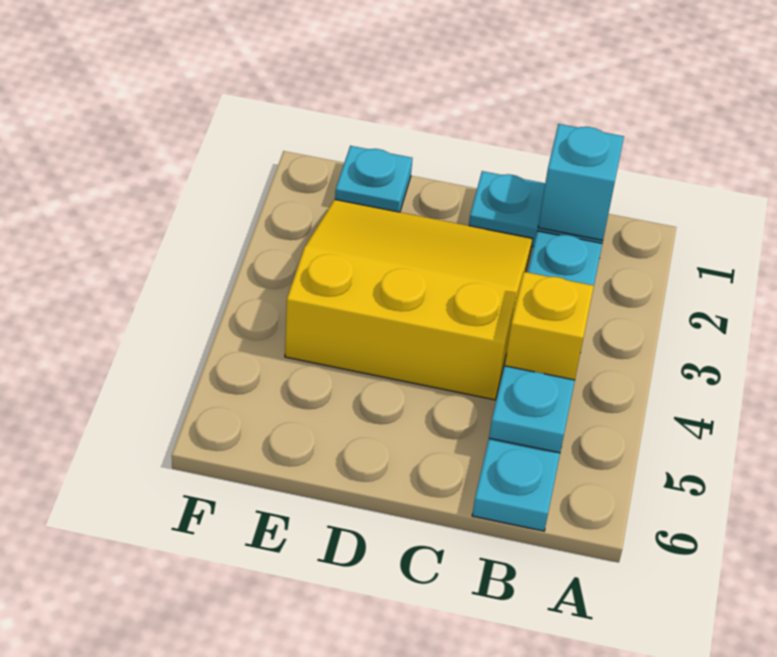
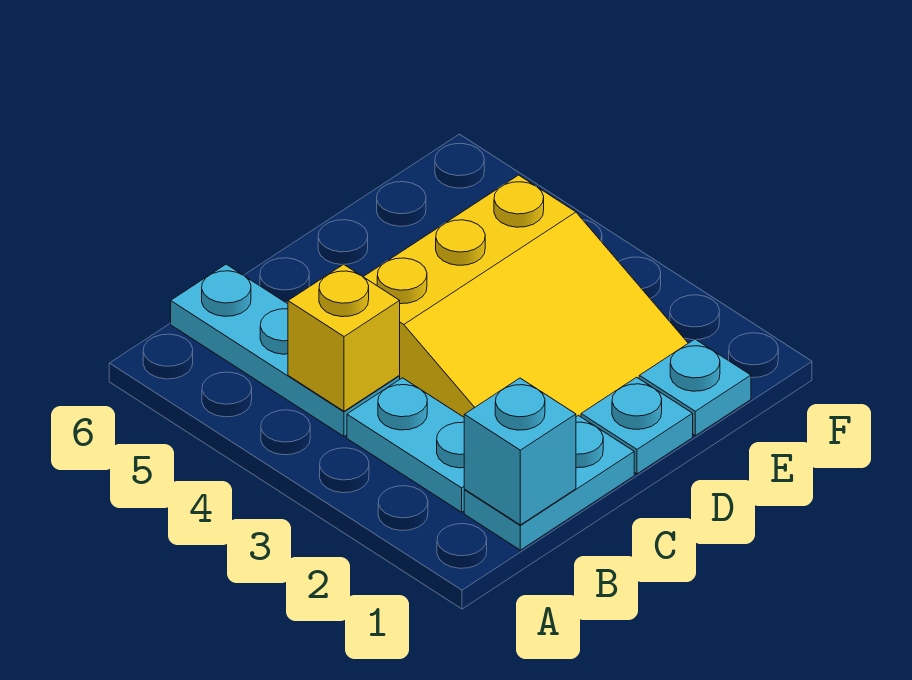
cyan 1x1 plate [489,366,575,453] -> cyan 1x1 plate moved to [581,377,693,474]

